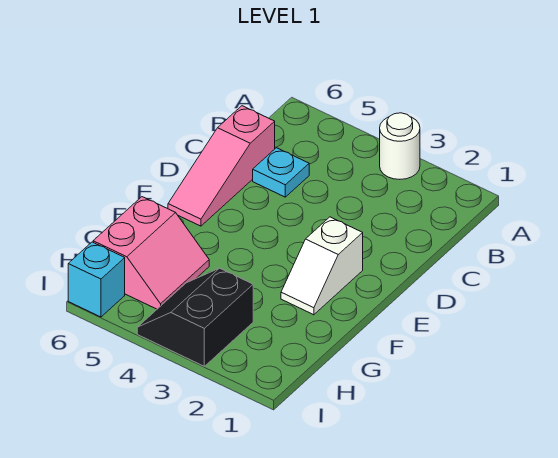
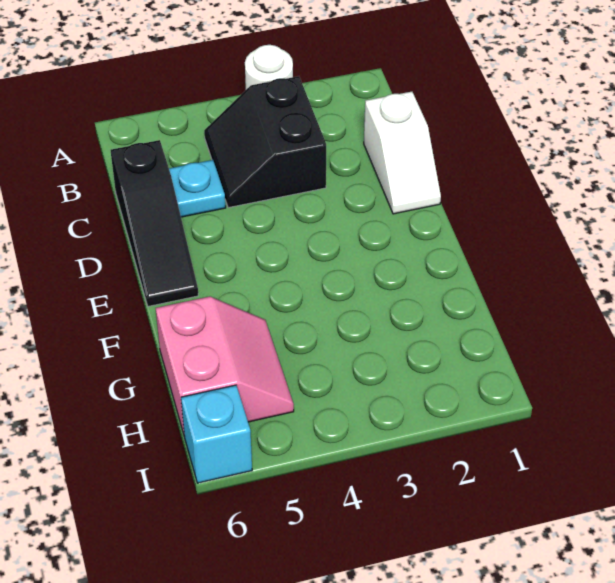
pink 1x3 slope [168,106,275,226] -> black 1x3 slope [111,140,198,306]
white 1x2 slope [281,217,363,315] -> white 1x2 slope moved to [364,92,441,214]
black 2x2 slope [137,268,253,366] -> black 2x2 slope moved to [204,76,326,208]

